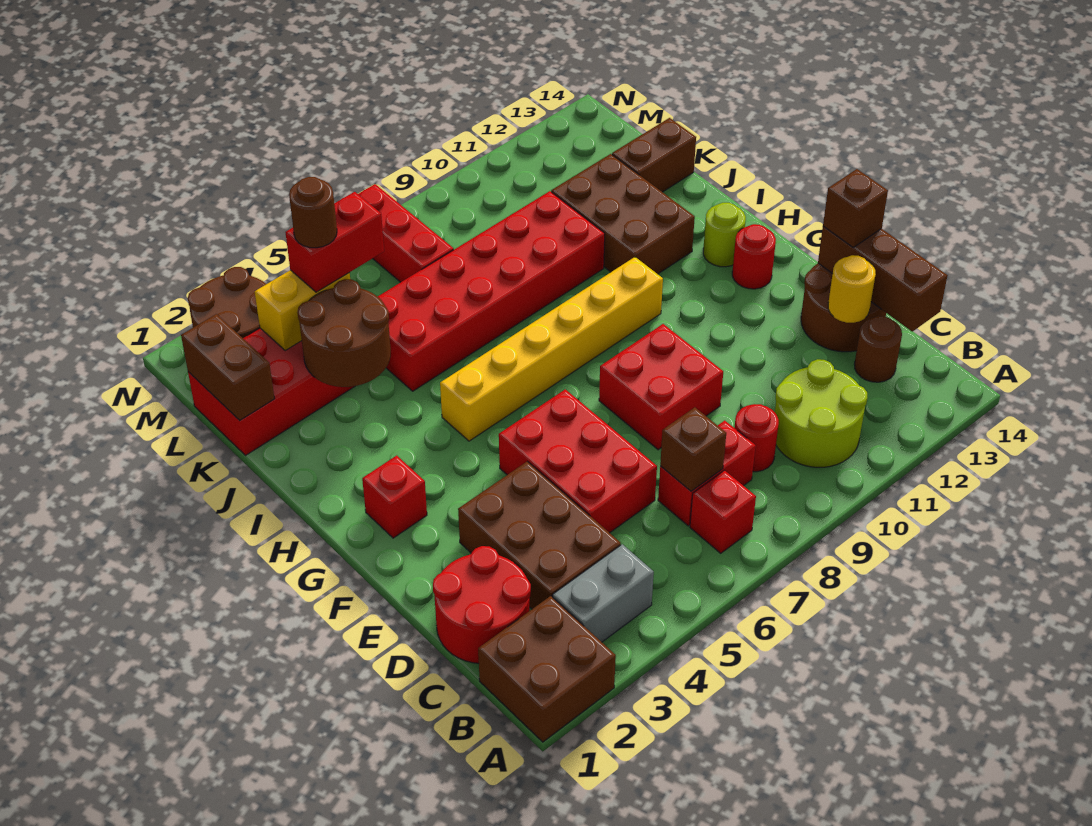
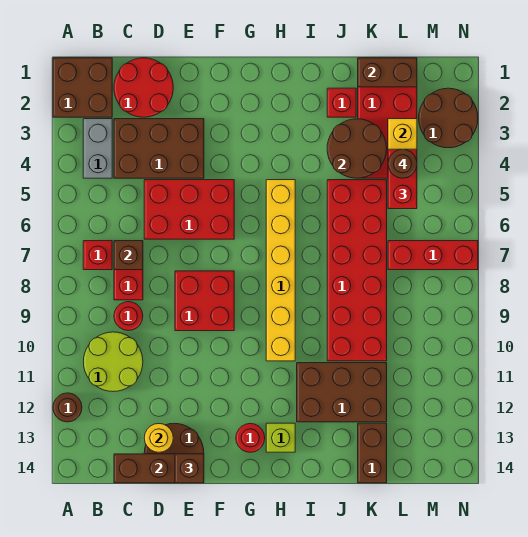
brown 1x1 round brick [855,316,902,382] -> brown 1x1 round brick moved to [53,393,82,422]
red 1x1 brick [362,456,427,538] -> red 1x1 brick moved to [327,88,356,117]
lime 1x1 round brick [703,203,746,267] -> lime 1x1 brick [266,423,295,452]

